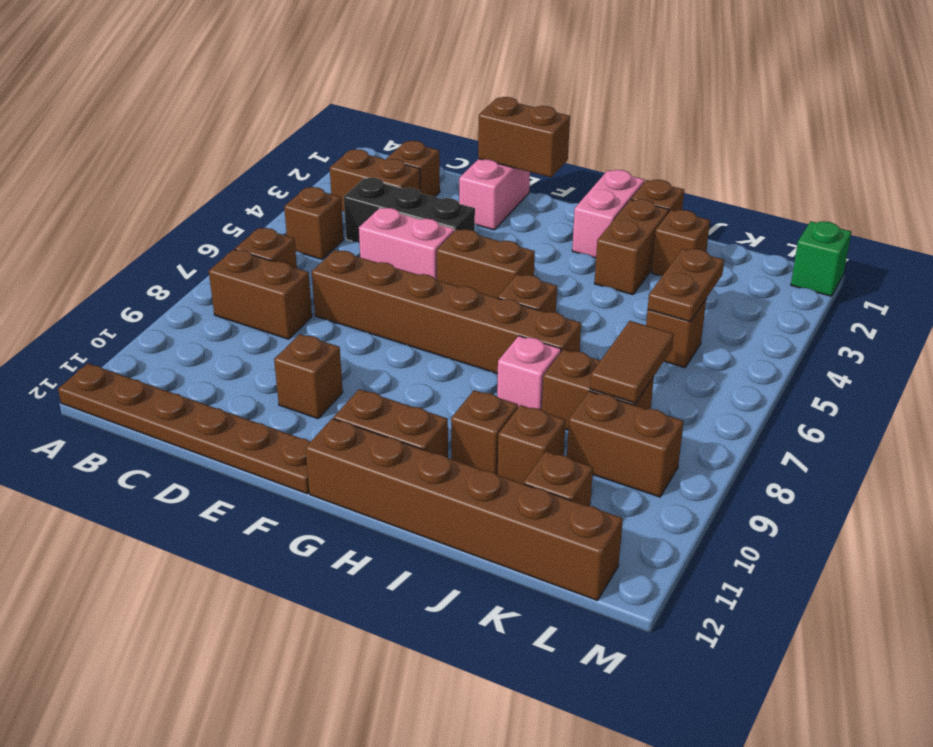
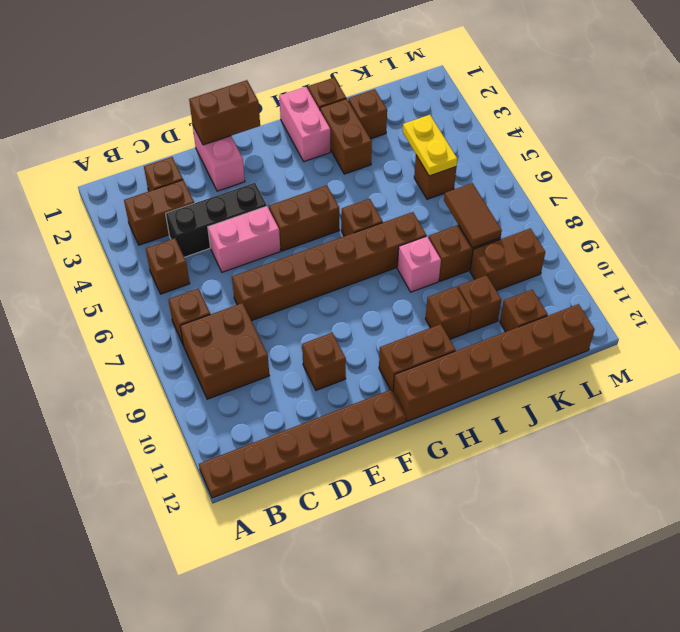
brown 1x2 brick [209,249,312,339] -> brown 2x2 brick [180,303,269,399]
brown 1x2 plate [648,249,724,322] -> yellow 1x2 plate [402,115,457,176]
green 1x1 brick [791,221,851,296] -> none

